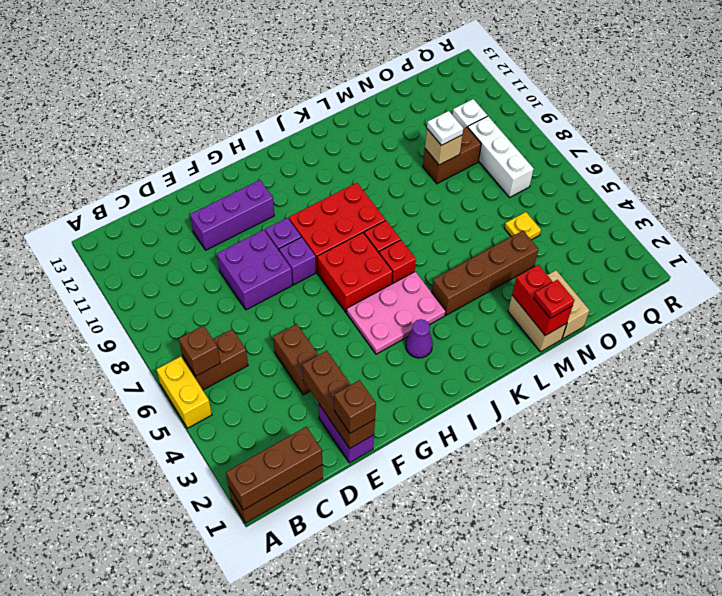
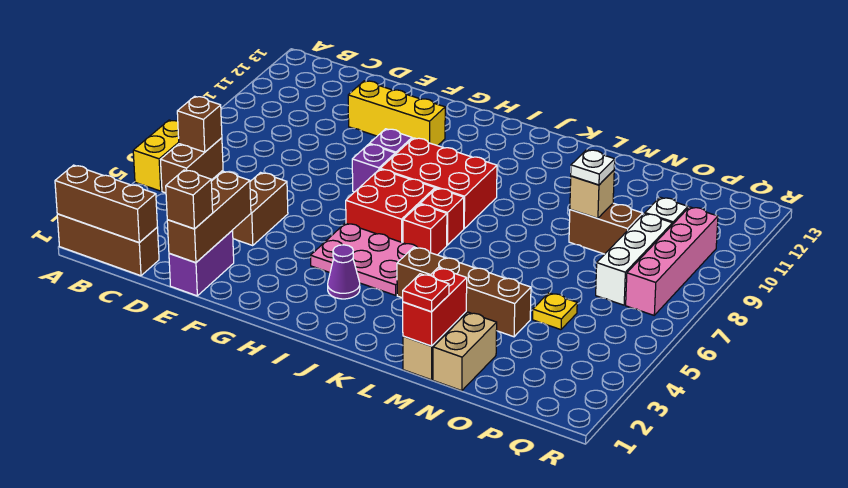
brown 1x2 brick [183,329,248,390] -> brown 1x2 brick turned to [161,138,223,193]
purple 2x2 brick [217,230,292,310] -> none
purple 1x3 brick [190,180,274,250] -> yellow 1x3 brick [348,81,445,146]
none -> pink 1x4 brick [626,207,718,315]

